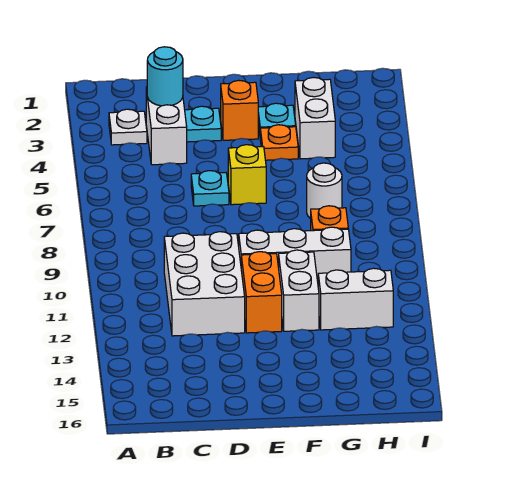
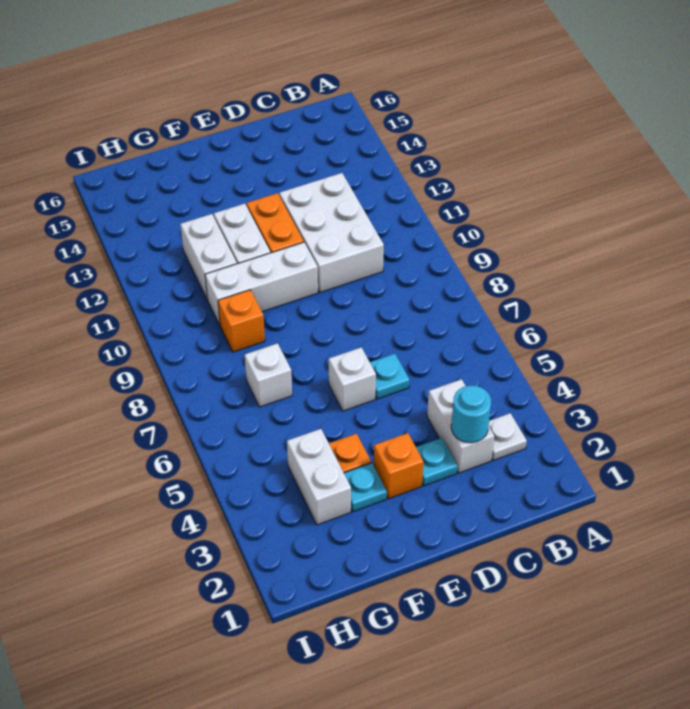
yellow 1x1 brick [228,145,266,205] -> white 1x1 brick [329,347,376,411]
white 1x1 round brick [307,163,342,218] -> white 1x1 brick [245,343,292,407]
white 1x2 brick [318,268,393,330] -> white 1x2 brick turned to [180,214,237,300]

